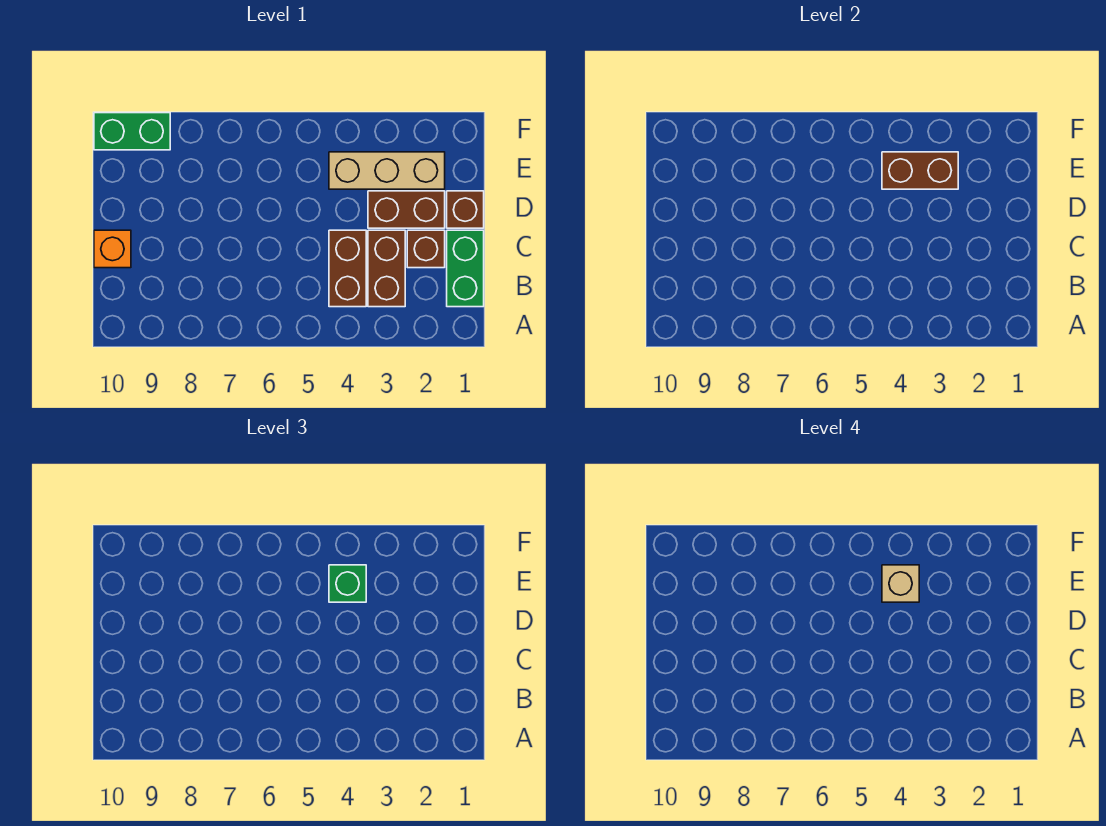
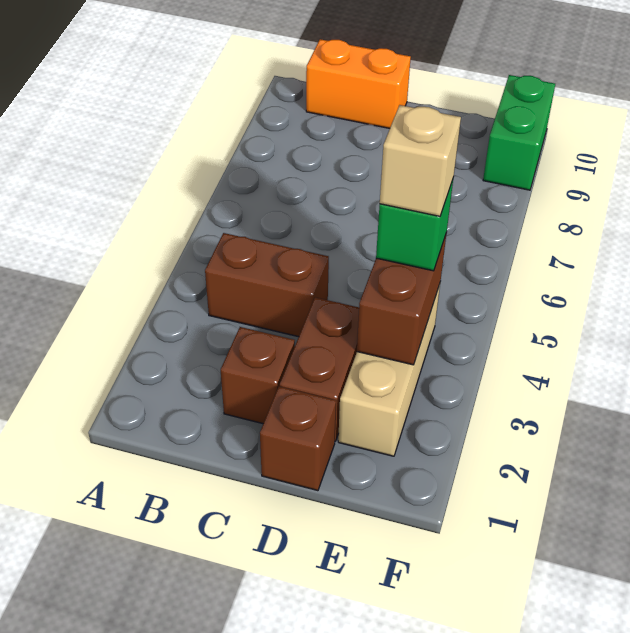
green 1x2 brick [447,230,484,307] -> none
brown 1x2 brick [368,230,405,307] -> none
orange 1x1 brick [94,230,131,268] -> orange 1x2 brick [306,39,411,128]

